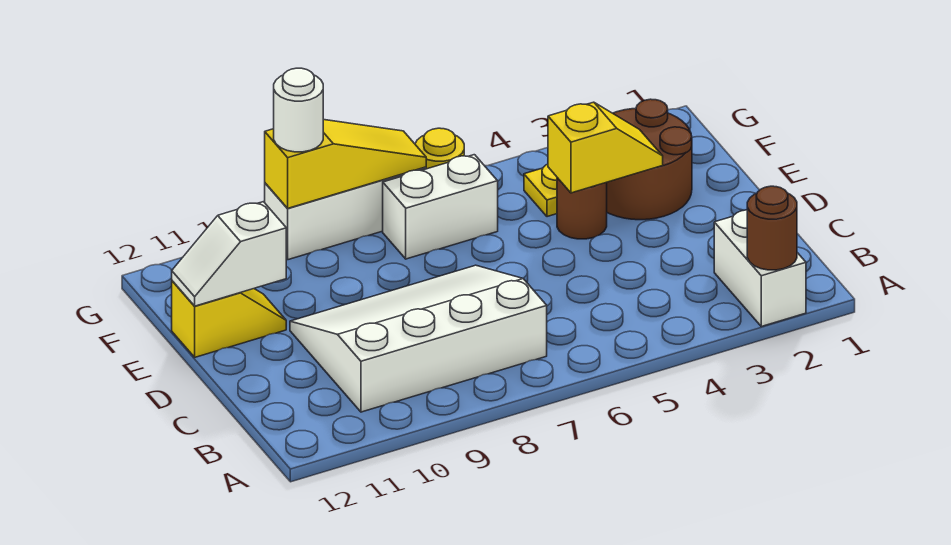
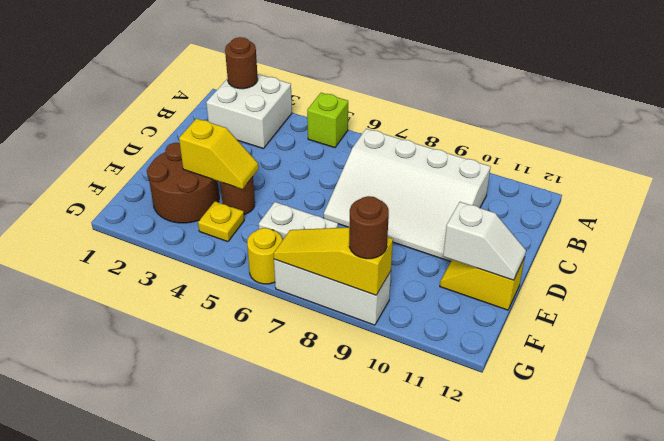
white 1x2 brick [714,210,806,326] -> white 2x2 brick [206,74,292,149]
none -> lime 1x1 brick [307,93,348,148]
yellow 1x2 slope [548,102,663,193] -> yellow 1x2 slope turned to [179,118,259,189]
white 1x1 round brick [274,68,323,152] -> brown 1x1 round brick [349,196,389,259]

